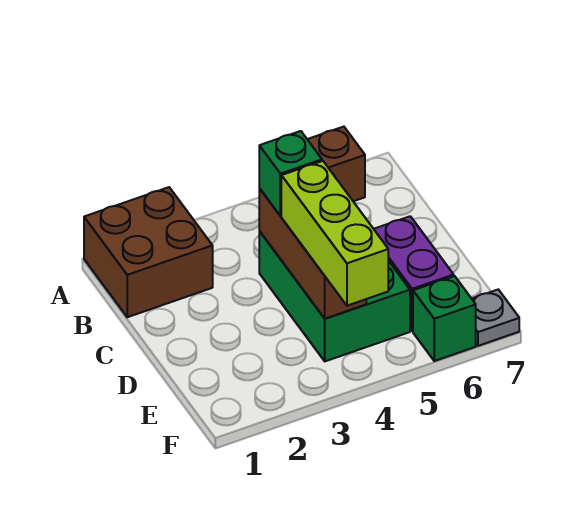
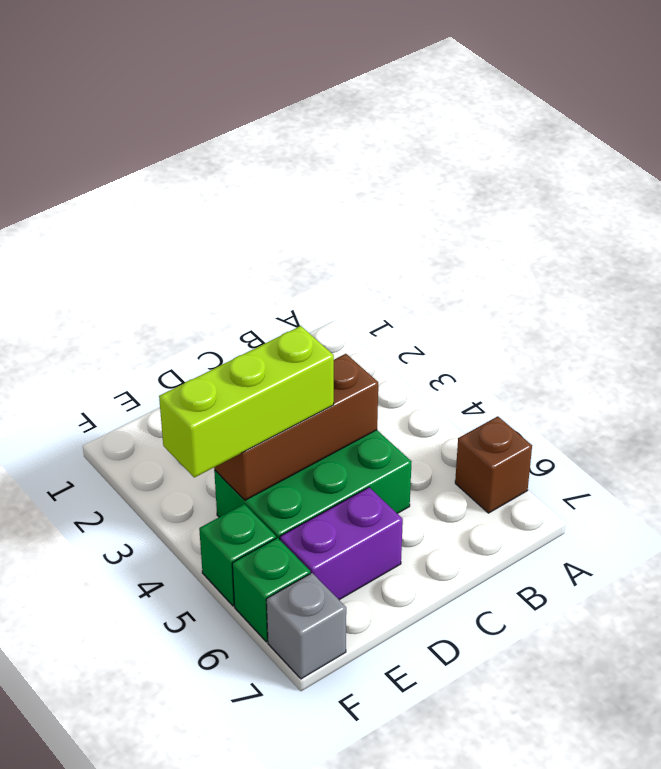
brown 2x2 brick [84,187,213,317] -> none
green 1x1 brick [259,131,322,216] -> green 1x1 brick moved to [199,504,276,606]
grey 1x1 plate [472,290,519,346] -> grey 1x1 brick [266,573,346,679]

